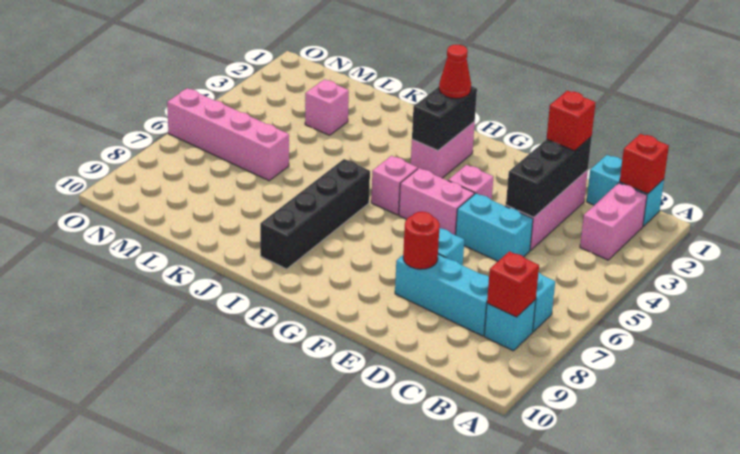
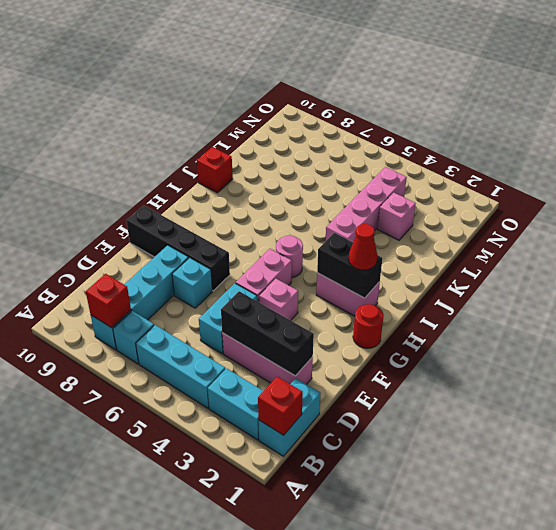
pink 1x2 brick [580,183,647,260] -> cyan 1x2 brick [208,368,263,440]
none -> cyan 1x3 brick [136,325,225,408]
red 1x1 brick [547,91,596,151] -> red 1x1 brick moved to [197,147,233,193]
red 1x1 round brick [403,212,440,269] -> red 1x1 round brick moved to [353,304,384,348]
pink 1x1 brick [371,156,418,215] -> pink 1x1 round brick [276,235,303,278]
black 1x4 brick [260,159,370,269] -> black 1x4 brick moved to [127,206,230,291]
pink 1x4 brick [167,88,289,181] -> pink 1x4 brick moved to [326,167,407,242]

